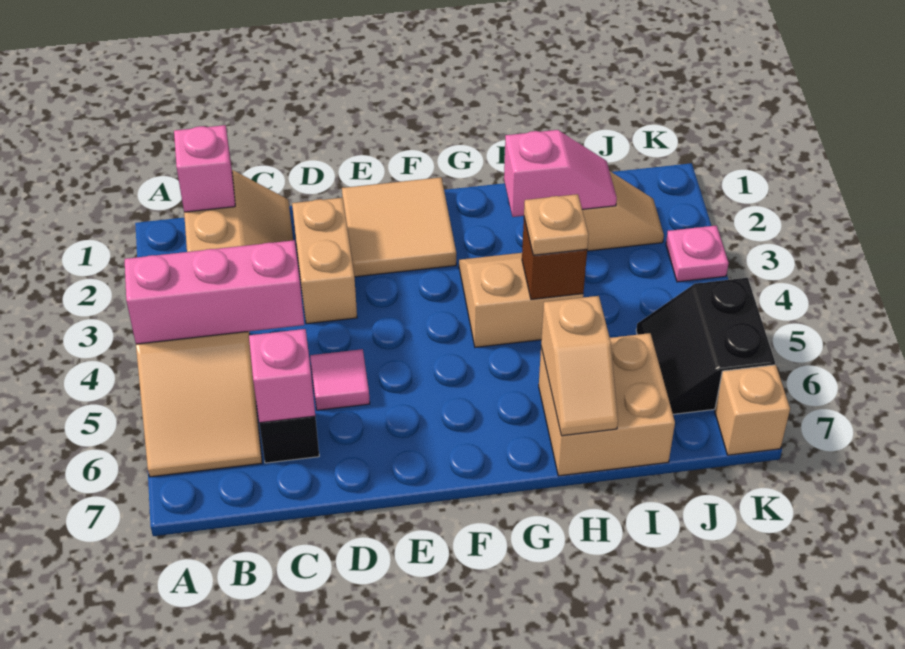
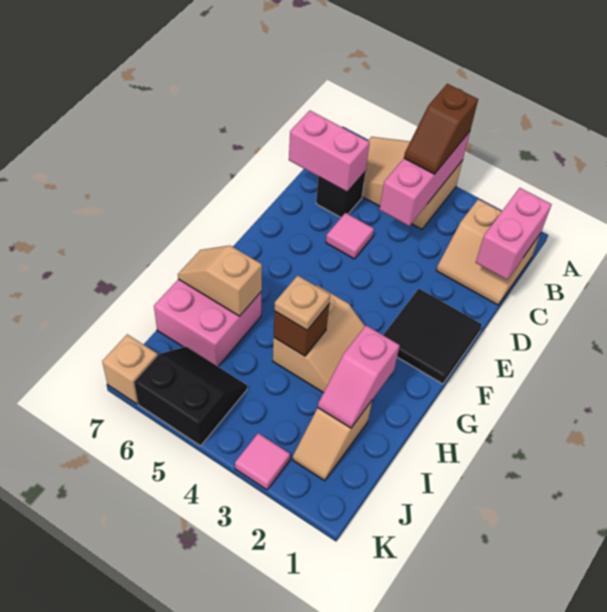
none -> brown 1x2 slope [404,84,478,174]
pink 1x1 brick [174,125,235,212] -> pink 1x2 brick [476,188,552,280]
pink 1x1 brick [249,329,315,423] -> pink 1x2 brick [289,111,370,192]
tan 1x2 brick [292,198,357,324] -> none
tan 2x2 tile [342,177,456,277] -> black 2x2 tile [383,289,482,384]
tan 2x2 brick [539,333,675,476] -> pink 2x2 brick [154,279,261,366]
pink 1x1 plate [666,225,729,282] -> pink 1x1 tile [235,433,290,490]

